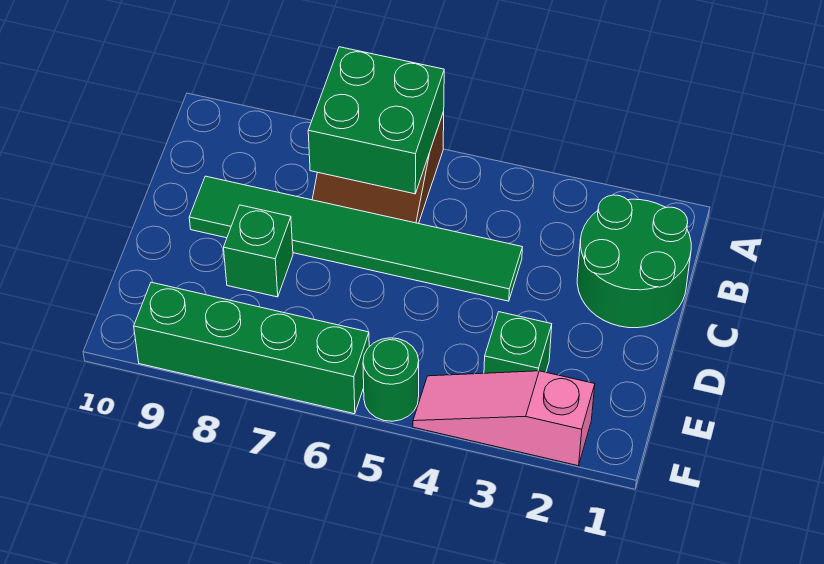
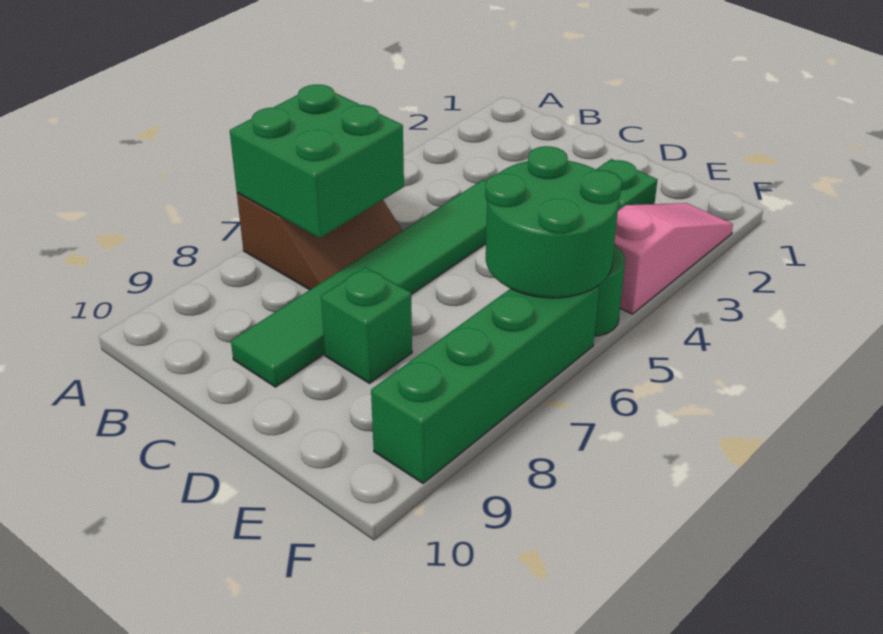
green 2x2 round brick [577,195,691,328] -> green 2x2 round brick moved to [485,146,622,298]
pink 1x3 slope [413,371,595,466] -> pink 1x3 slope turned to [614,203,733,314]

